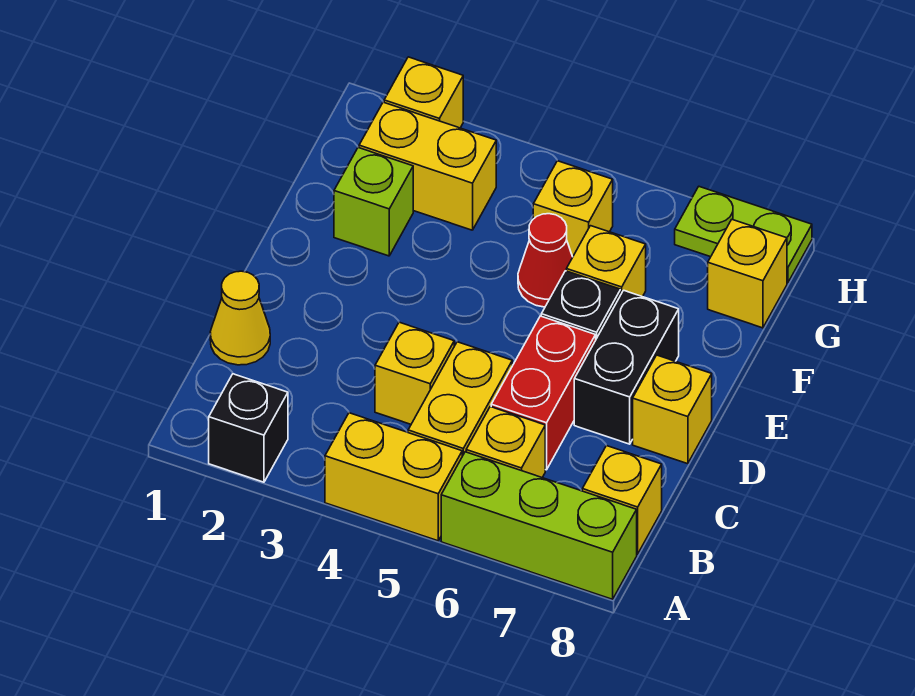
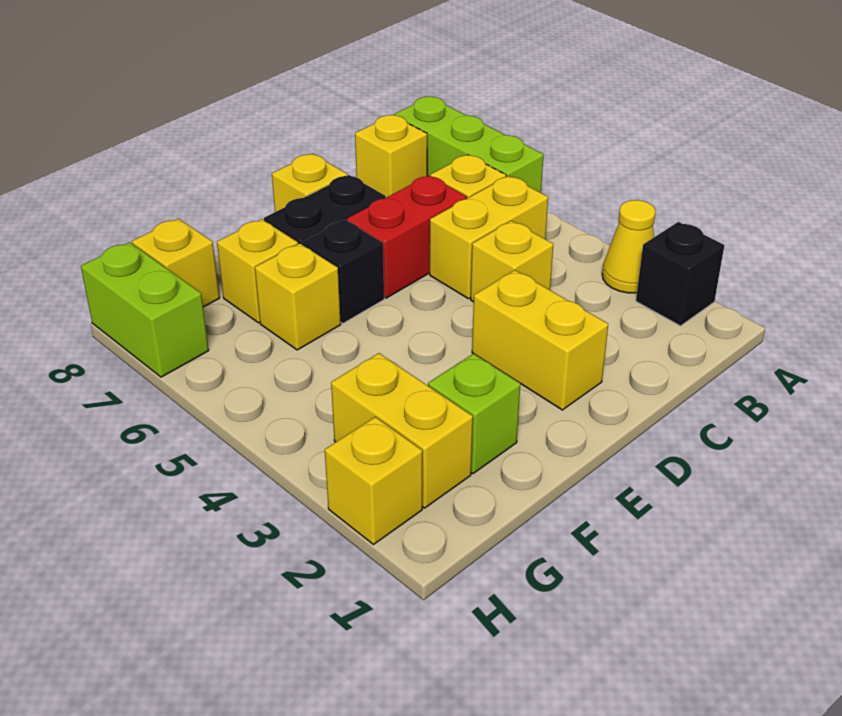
yellow 1x2 brick [325,413,462,541] -> yellow 1x2 brick moved to [472,270,608,410]
yellow 1x1 cone [210,271,270,365] -> yellow 1x1 cone moved to [602,200,655,293]
red 1x1 cone [518,214,573,307] -> none
yellow 1x1 brick [533,161,613,257] -> yellow 1x1 brick moved to [217,219,298,323]
lime 1x2 plate [675,187,812,283] -> lime 1x2 brick [81,242,209,377]

